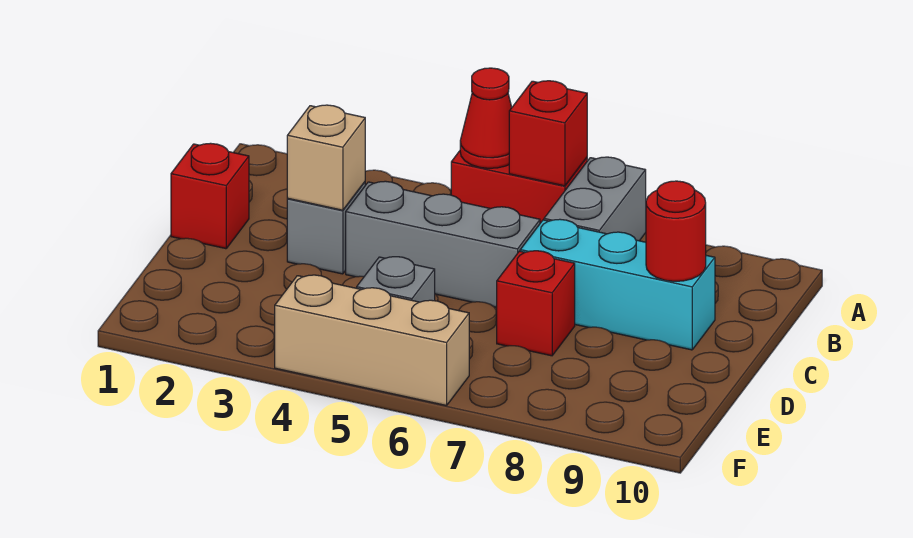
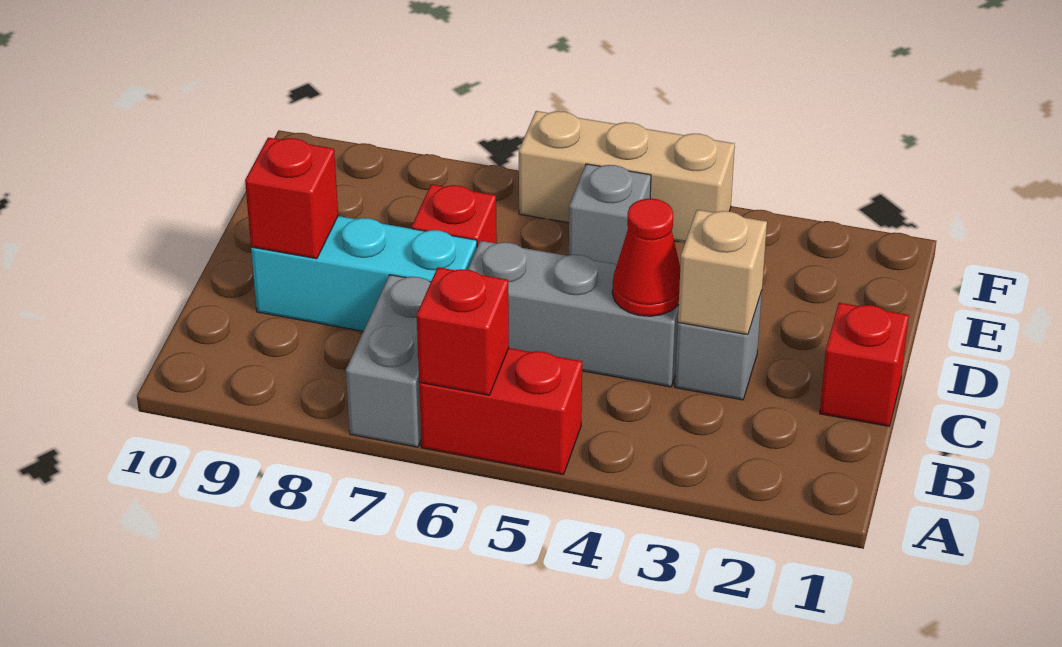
red 1x1 cone [460,68,512,168] -> red 1x1 cone moved to [612,199,680,316]
red 1x1 round brick [646,181,706,281] -> red 1x1 brick [245,137,338,259]

